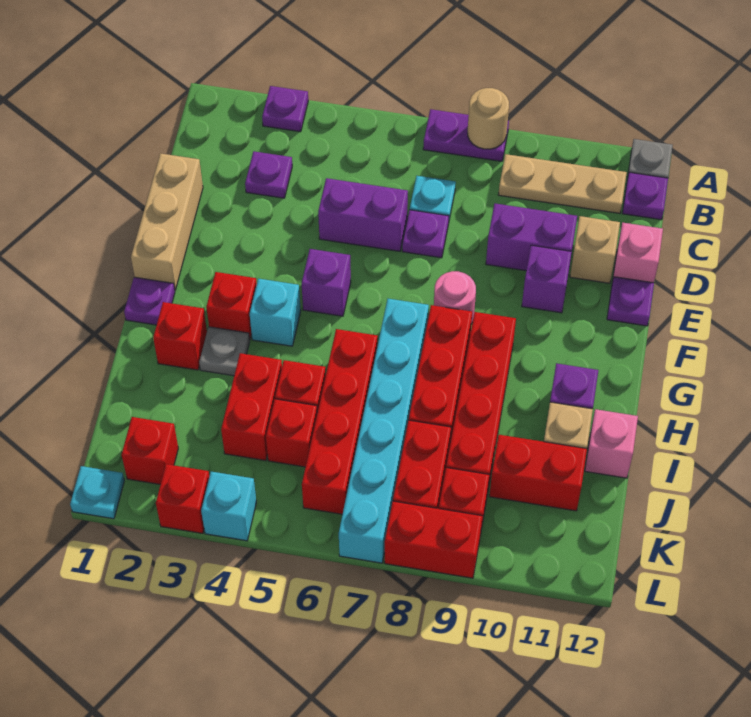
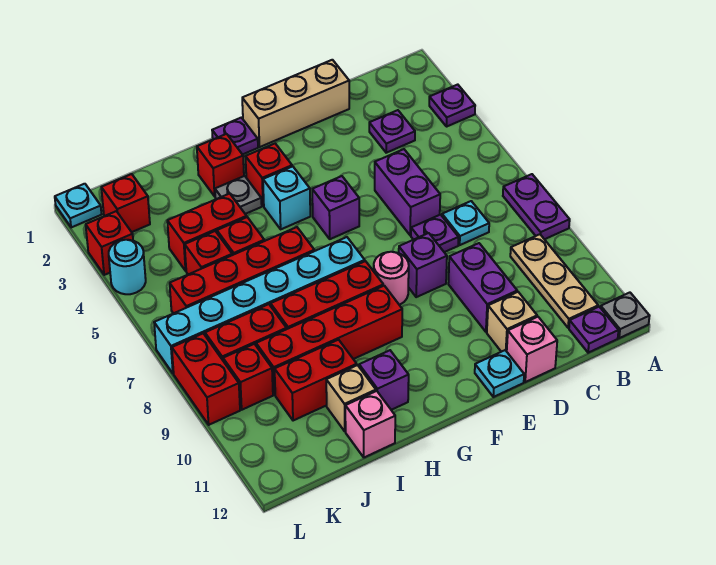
tan 1x1 round brick [468,88,509,149] -> none
purple 1x1 brick [522,245,572,313] -> purple 1x1 brick moved to [399,233,447,297]
purple 1x1 plate [607,277,654,326] -> cyan 1x1 plate [475,350,524,397]
red 1x2 brick [489,435,587,511] -> red 1x2 brick turned to [275,340,357,421]
cyan 1x1 brick [201,472,256,541] -> cyan 1x1 round brick [109,240,146,294]

